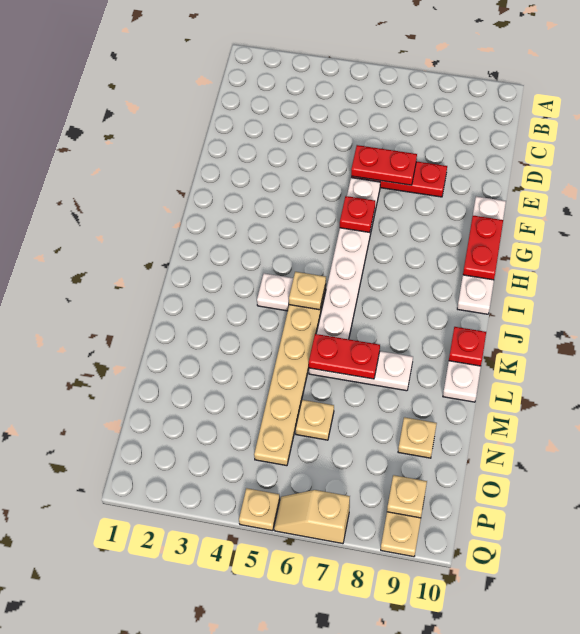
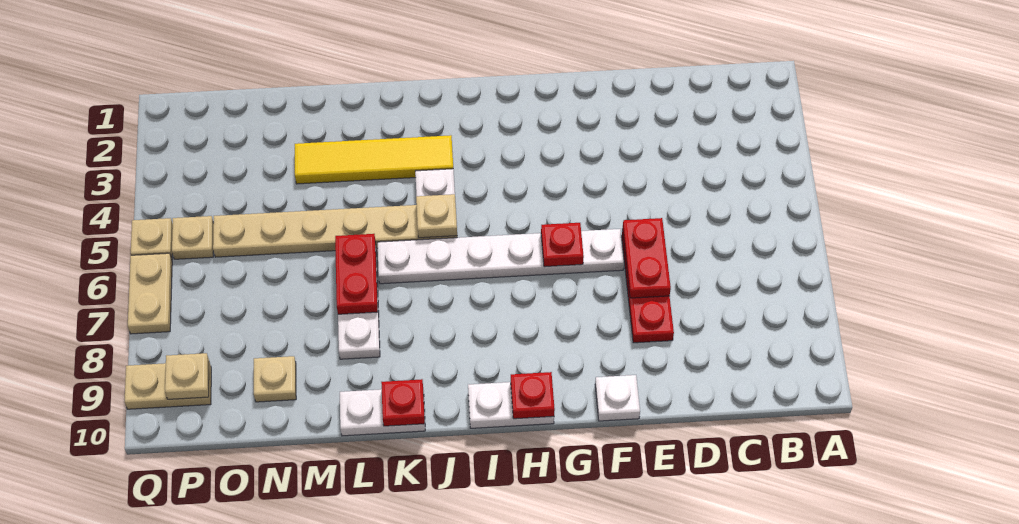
red 1x2 plate [463,216,503,280] -> red 1x1 plate [511,372,555,419]
none -> yellow 1x4 tile [295,135,453,184]
tan 1x1 plate [295,400,334,440] -> tan 1x1 plate moved to [172,216,214,259]
tan 1x2 slope [274,490,350,544] -> tan 1x2 plate [128,253,172,334]

